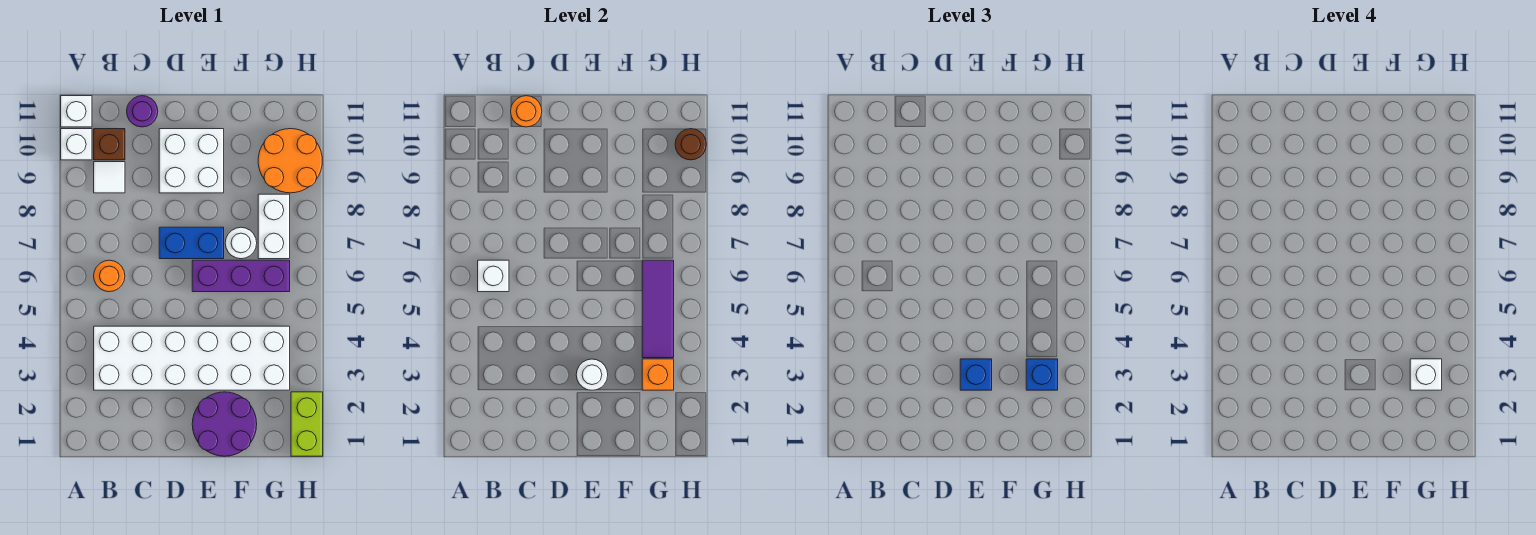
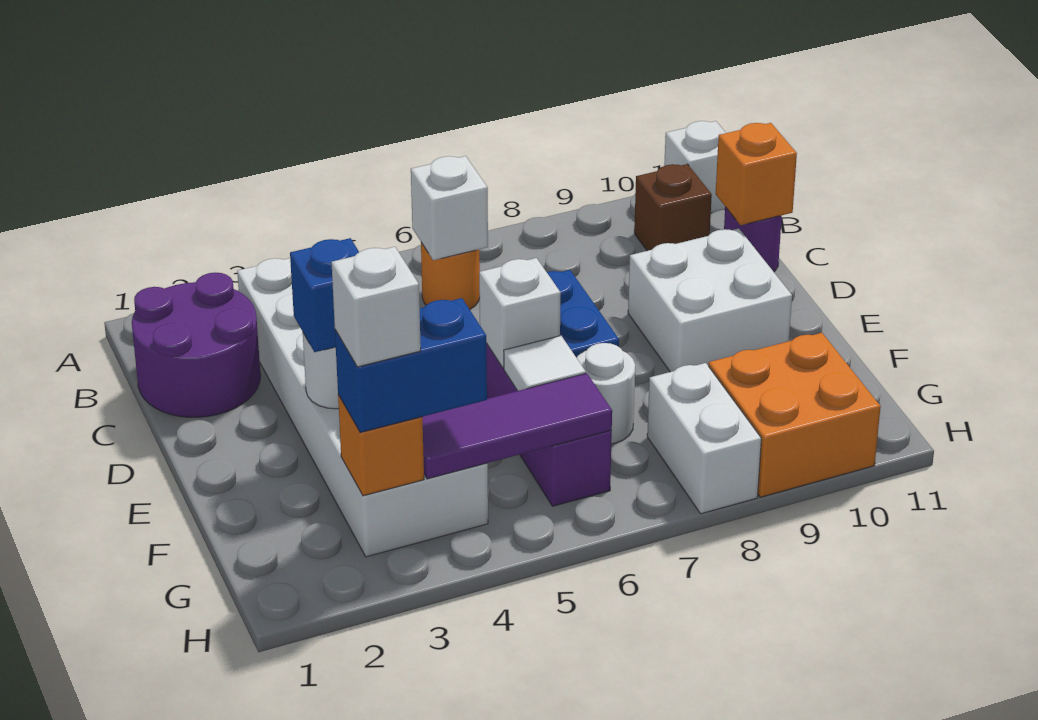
white 1x1 brick [61,129,92,160] -> white 1x1 brick moved to [479,258,561,368]
white 1x1 tile [94,162,125,193] -> white 1x1 tile moved to [504,336,586,391]
orange 1x1 round brick [511,96,542,127] -> orange 1x1 brick [716,123,797,225]
purple 2x2 round brick [192,392,257,456] -> purple 2x2 round brick moved to [132,273,261,417]
blue 1x1 brick [1026,359,1058,390] -> blue 1x2 brick [335,298,487,433]
white 1x2 brick [258,194,290,259] -> white 1x2 brick turned to [647,363,761,514]
orange 2x2 round brick [258,129,322,193] -> orange 2x2 brick [709,333,881,497]
lime 1x2 brick [291,392,323,456] -> none
brown 1x1 round brick [675,129,706,160] -> none

